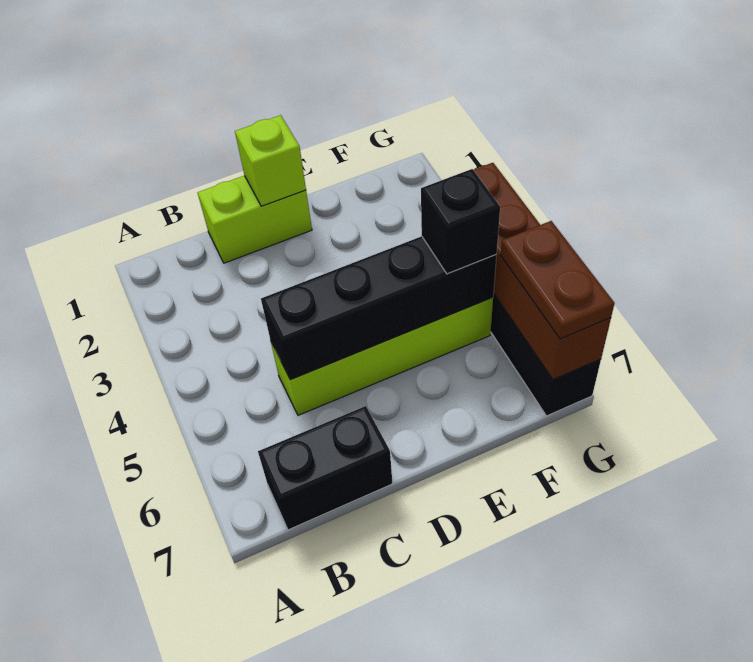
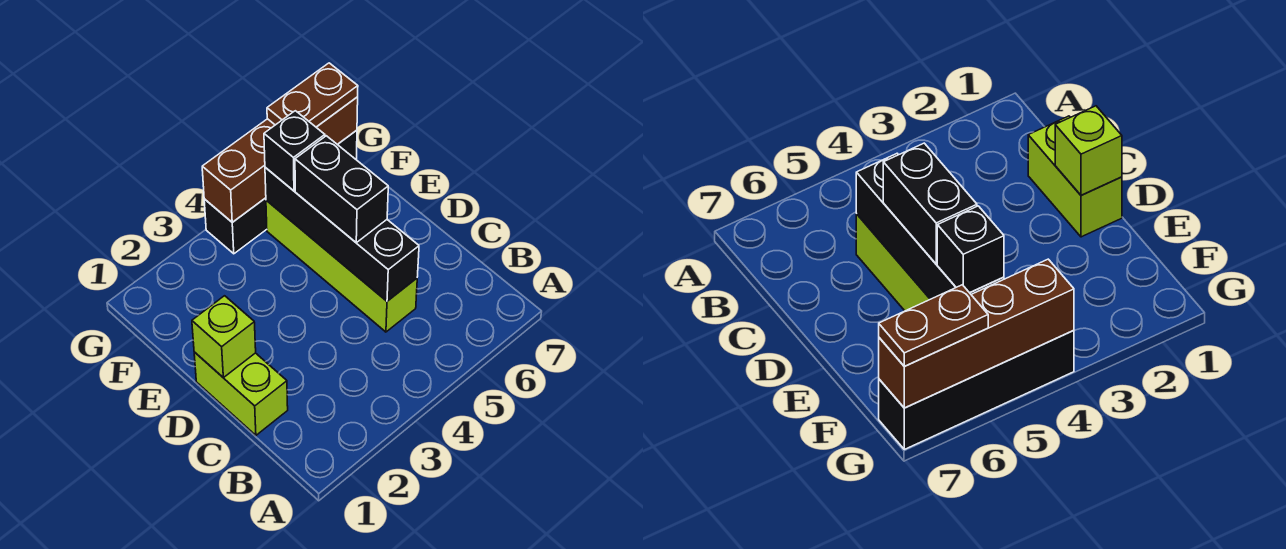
black 1x2 brick [258,406,393,530] -> black 1x2 brick moved to [295,136,388,243]

